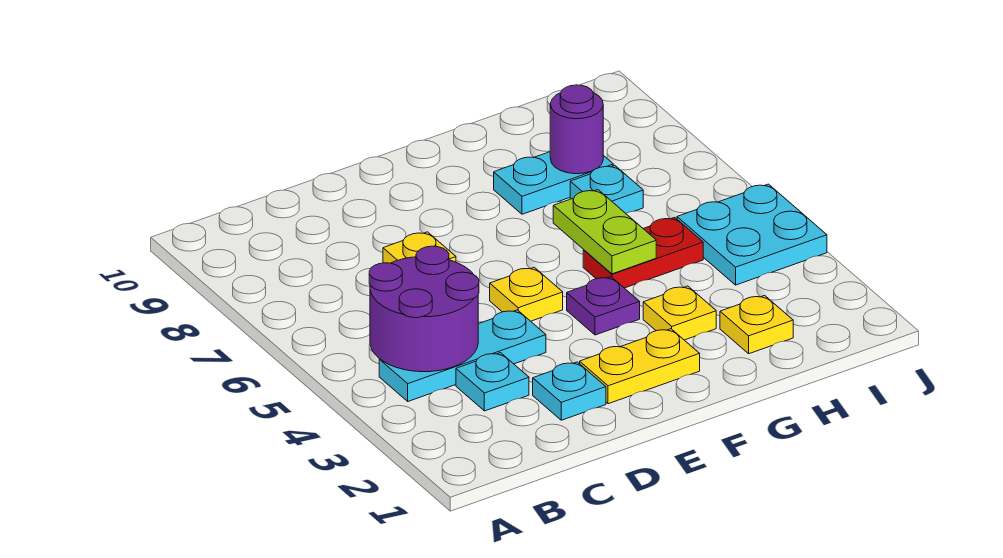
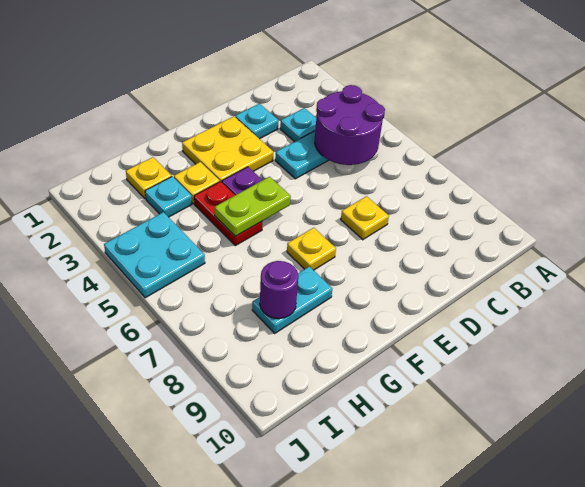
yellow 1x2 plate [580,329,700,404] -> yellow 2x2 plate [182,116,273,182]
yellow 1x1 plate [490,267,563,321] -> yellow 1x1 plate moved to [287,228,336,270]
red 1x2 plate [583,217,703,288] -> red 1x2 plate turned to [194,181,262,246]
lime 1x2 plate [553,190,656,274] -> lime 1x2 plate turned to [215,177,291,236]
cyan 1x1 plate [570,165,643,213] -> cyan 1x1 plate moved to [145,176,192,217]

